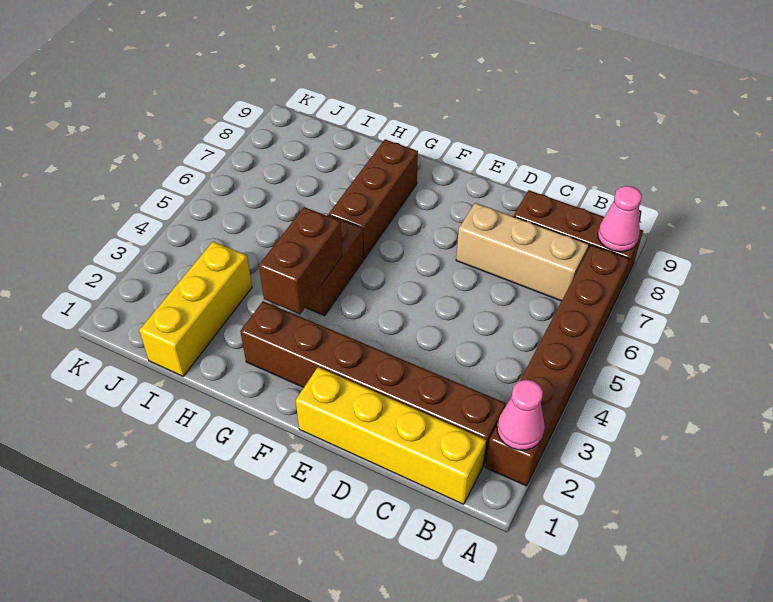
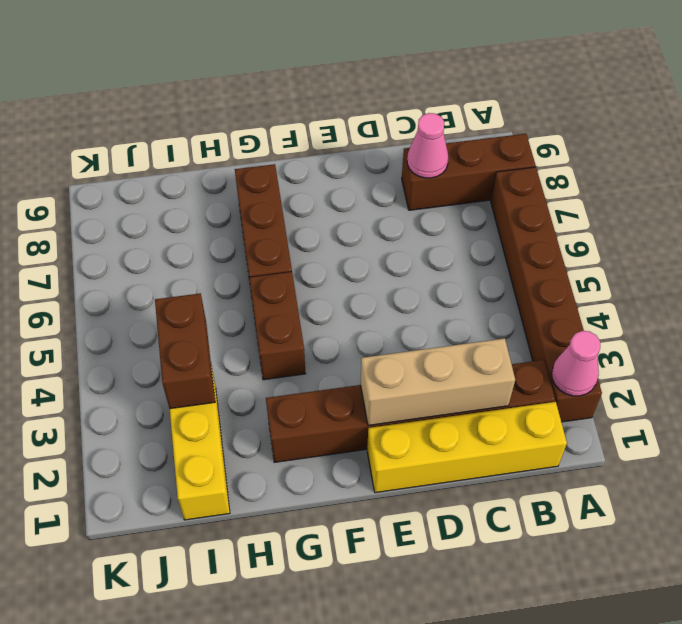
pink 1x1 cone [598,186,642,252] -> pink 1x1 cone moved to [407,113,448,178]
tan 1x3 brick [456,203,589,301] -> tan 1x3 brick moved to [361,338,515,425]
brown 1x2 brick [259,207,342,314] -> brown 1x2 brick moved to [155,293,215,409]

